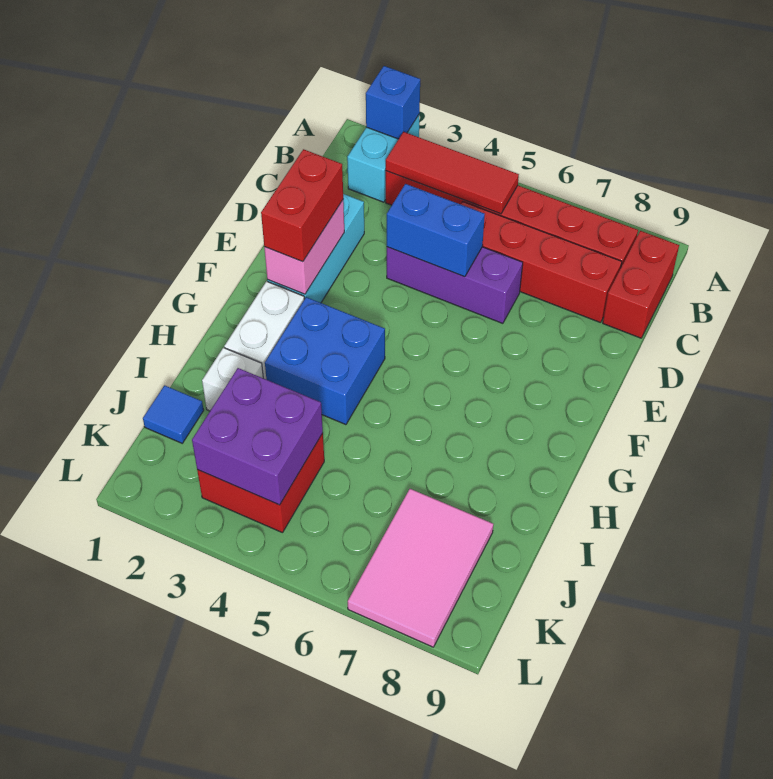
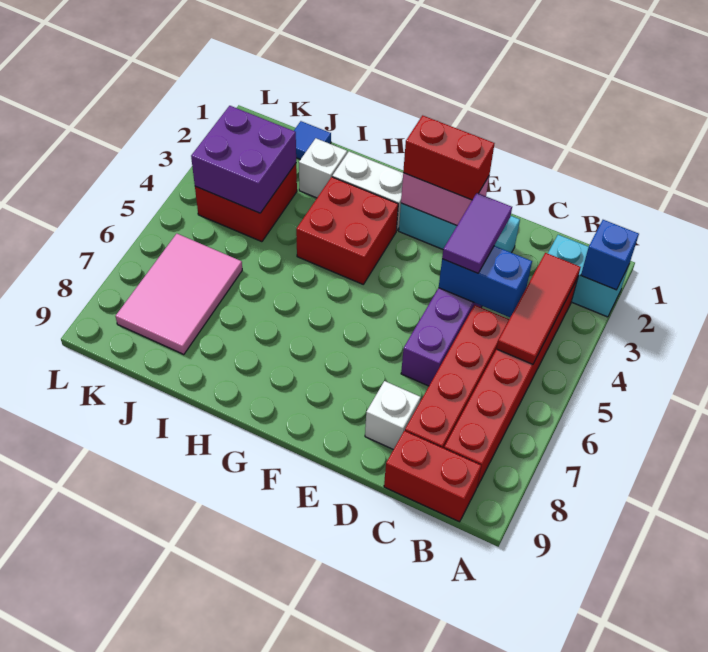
none -> purple 1x2 tile [442,193,512,273]
blue 1x2 brick [387,184,485,277] -> blue 1x2 brick turned to [439,246,532,317]
none -> white 1x1 brick [365,381,421,449]
blue 2x2 brick [265,297,385,425] -> red 2x2 brick [296,177,398,284]
pink 2x3 tile [348,489,493,647] -> pink 2x3 tile turned to [116,234,242,354]

